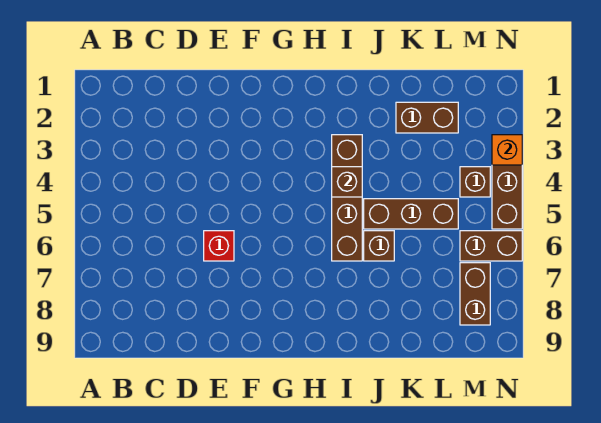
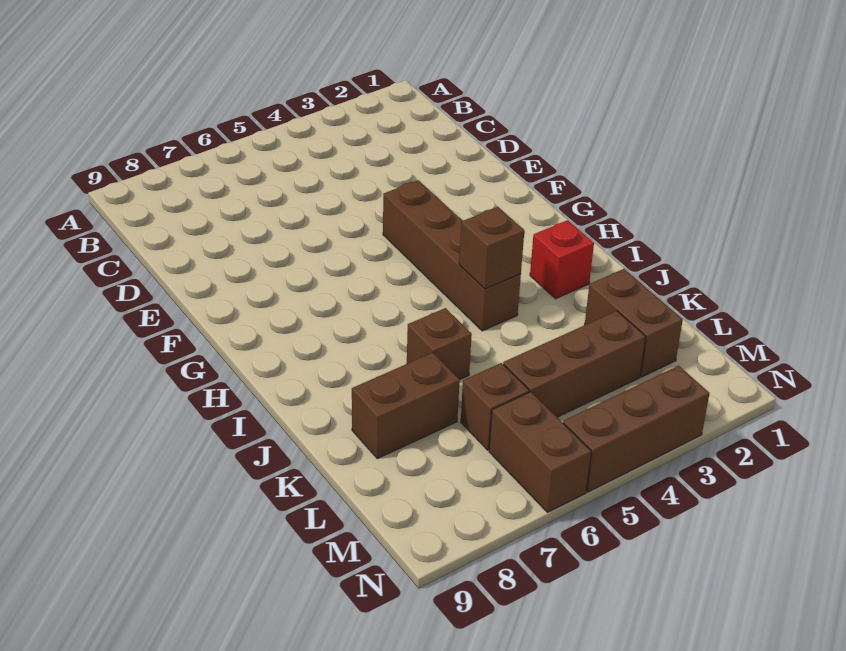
red 1x1 brick [204,231,234,261] -> red 1x1 brick moved to [530,220,594,299]
brown 1x4 brick [332,135,362,261] -> brown 1x4 brick turned to [383,180,521,331]
brown 1x3 brick [364,199,458,229] -> brown 1x3 brick turned to [503,311,646,417]
brown 1x1 brick [460,167,490,197] -> brown 1x1 brick moved to [461,363,529,450]
brown 1x2 brick [460,263,490,325] -> brown 1x2 brick moved to [352,353,460,459]
orange 1x1 brick [492,135,522,165] -> none

